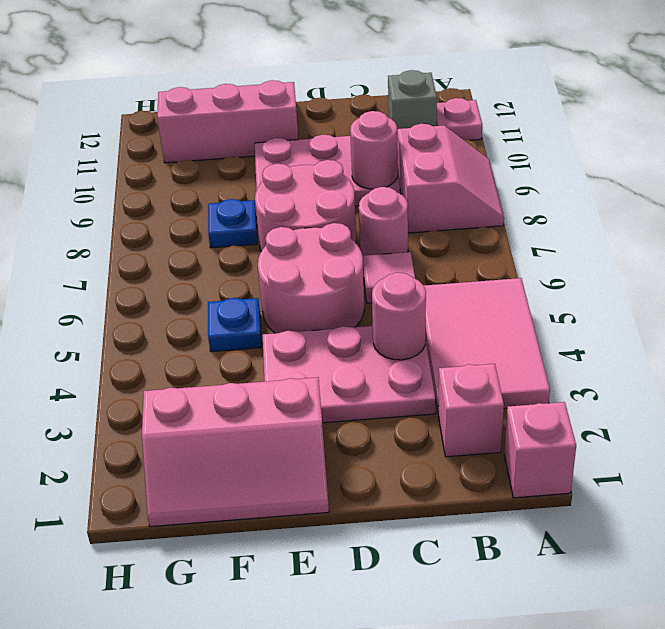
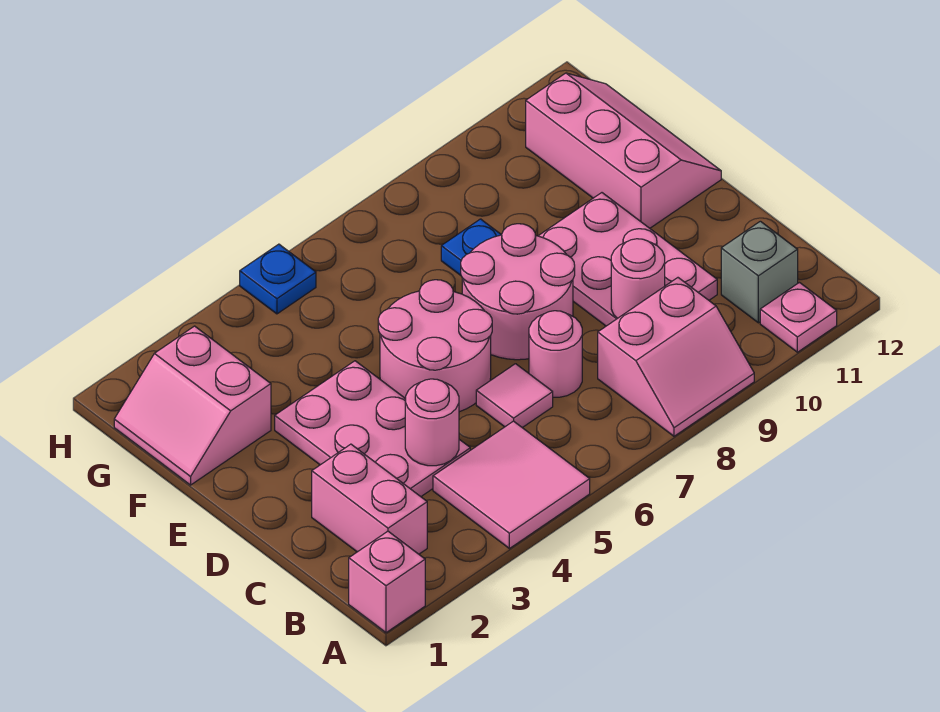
pink 2x3 tile [424,278,550,411] -> pink 2x2 tile [433,421,590,549]
pink 1x1 brick [438,364,504,457] -> pink 1x2 brick [312,444,427,554]
pink 2x3 slope [142,377,329,527] -> pink 2x2 slope [114,326,271,485]
blue 1x1 plate [208,298,261,352] -> blue 1x1 plate moved to [240,244,316,314]

